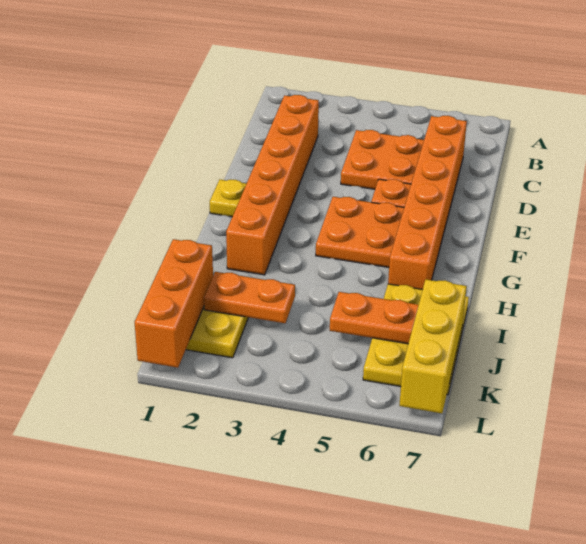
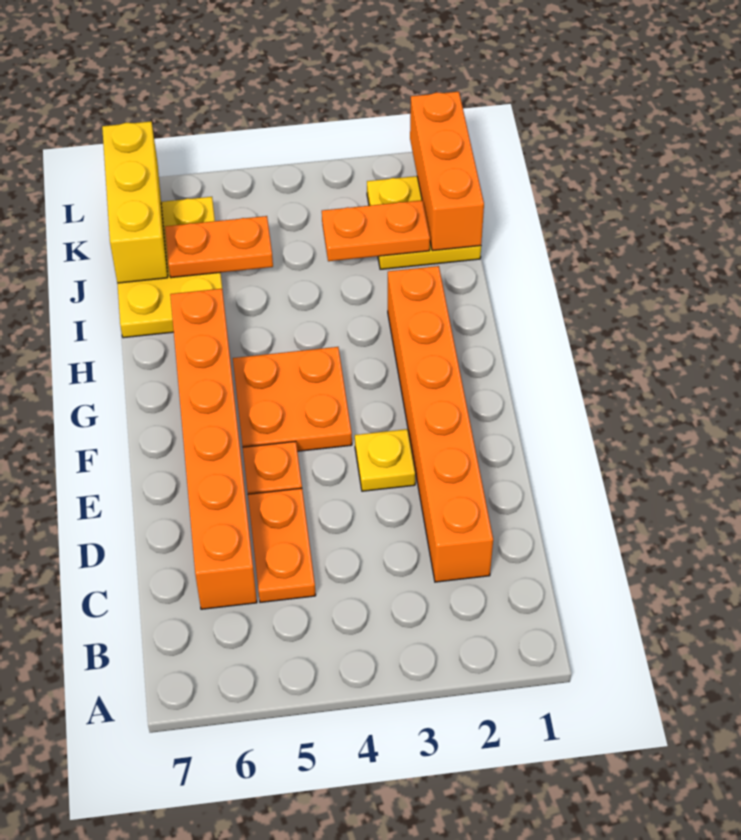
orange 2x2 plate [341,130,424,189] -> orange 1x2 plate [248,488,316,602]
yellow 1x1 plate [210,180,246,217] -> yellow 1x1 plate moved to [355,429,415,491]

